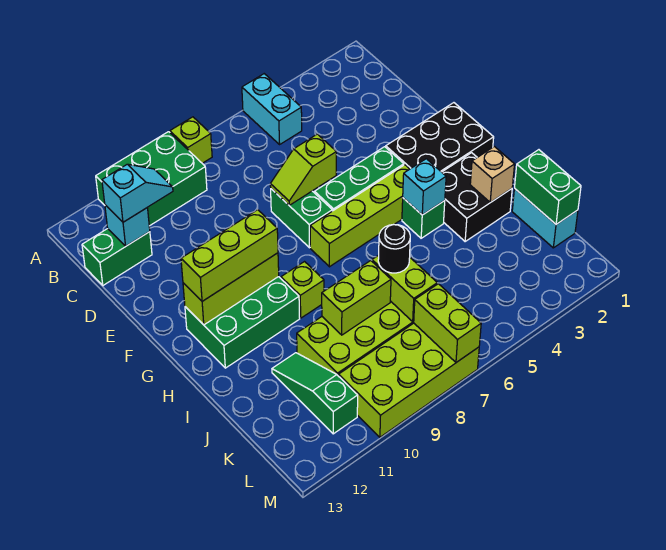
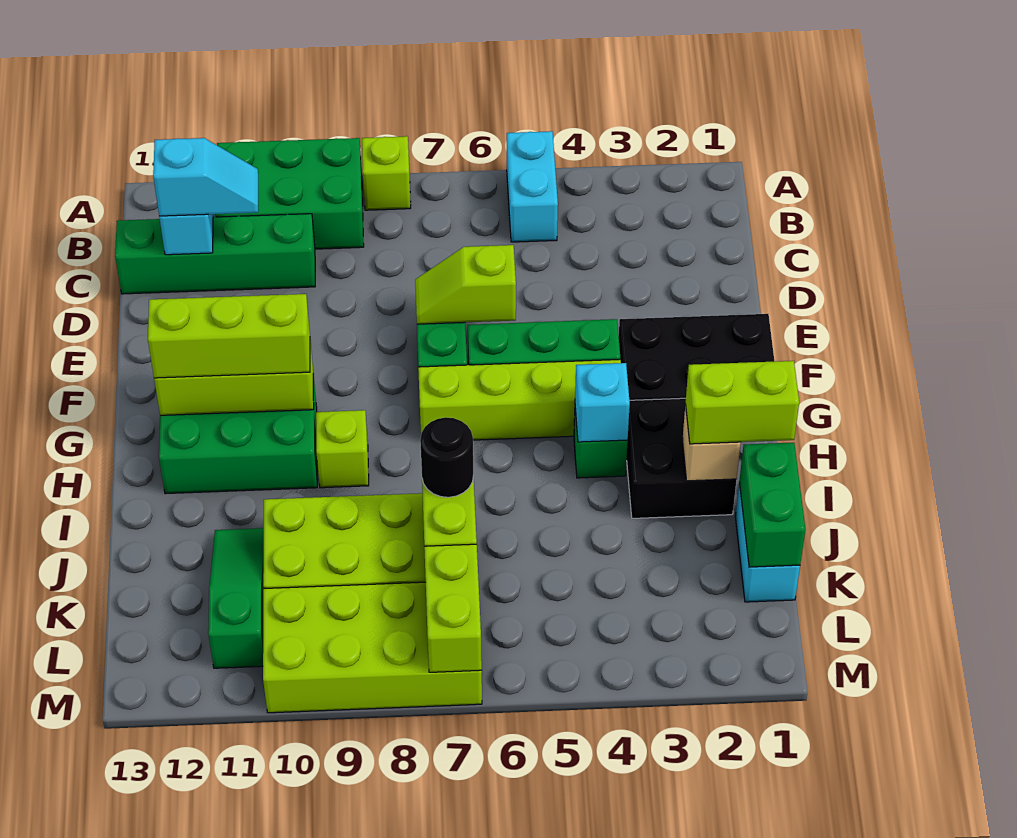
green 1x2 brick [82,229,152,285] -> green 1x4 brick [115,214,315,294]
lime 1x2 brick [322,261,391,335] -> lime 1x2 brick moved to [686,361,799,444]

